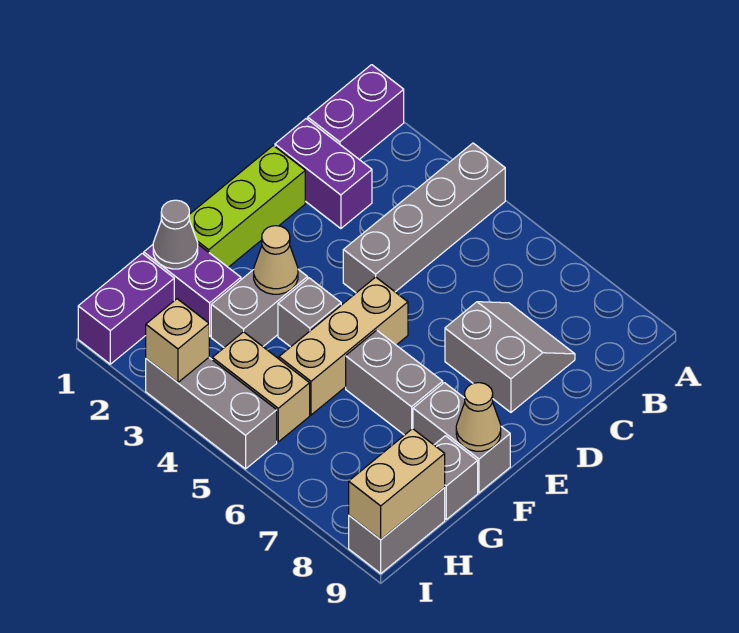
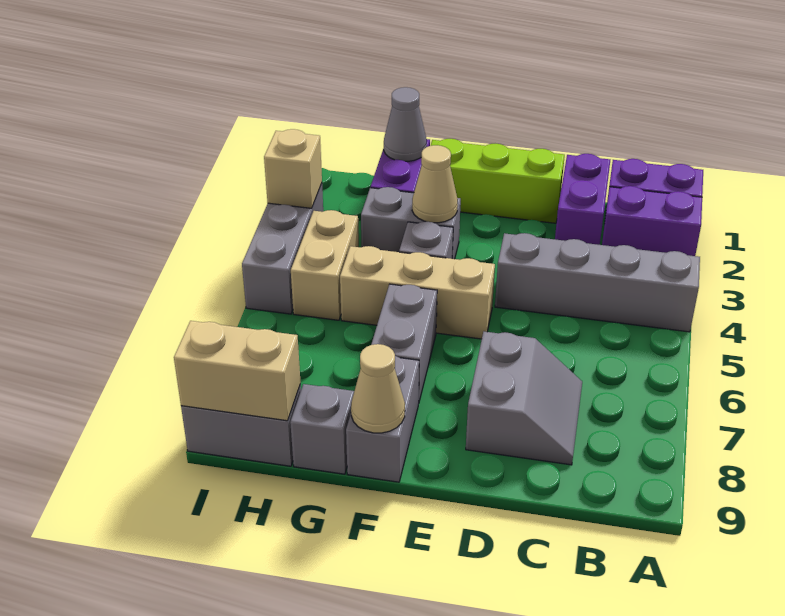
purple 1x2 brick [78,253,174,364] -> purple 1x2 brick moved to [602,186,702,256]

